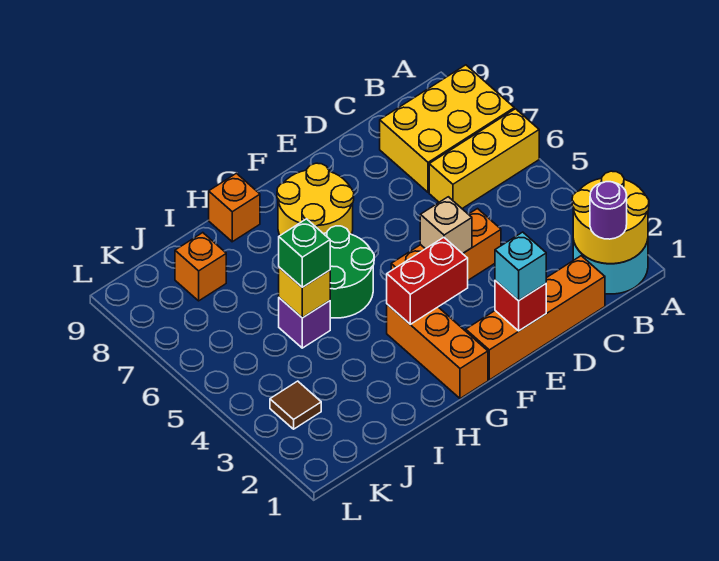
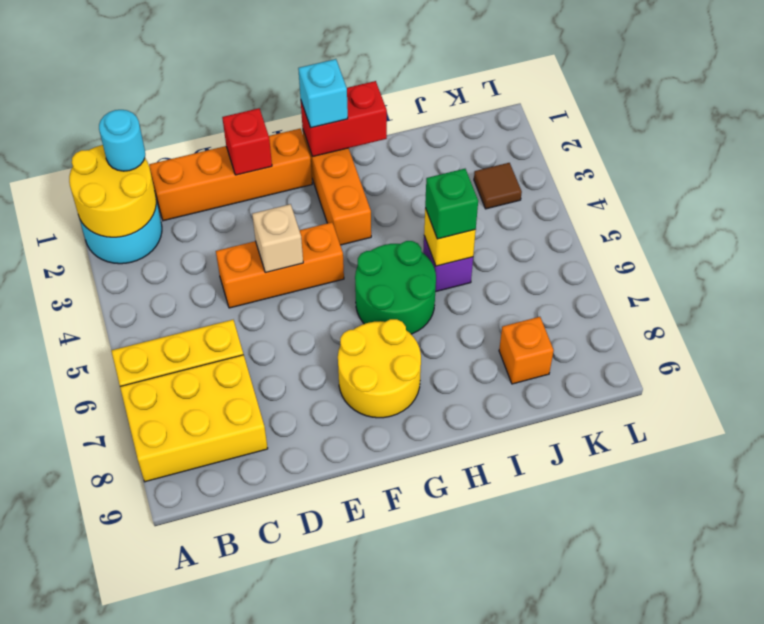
purple 1x1 round brick [590,182,627,239] -> cyan 1x1 round brick [99,110,145,171]
cyan 1x1 brick [495,232,546,301] -> cyan 1x1 brick moved to [298,59,348,128]
red 1x2 brick [387,237,468,324] -> red 1x2 brick moved to [301,81,387,157]
orange 1x1 brick [209,173,260,242] -> none

